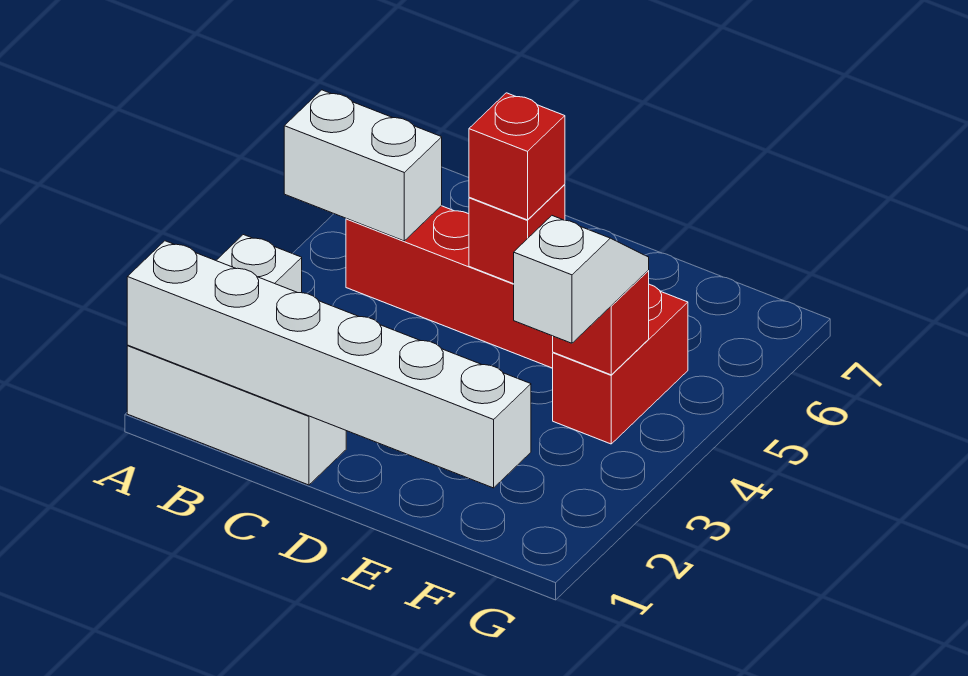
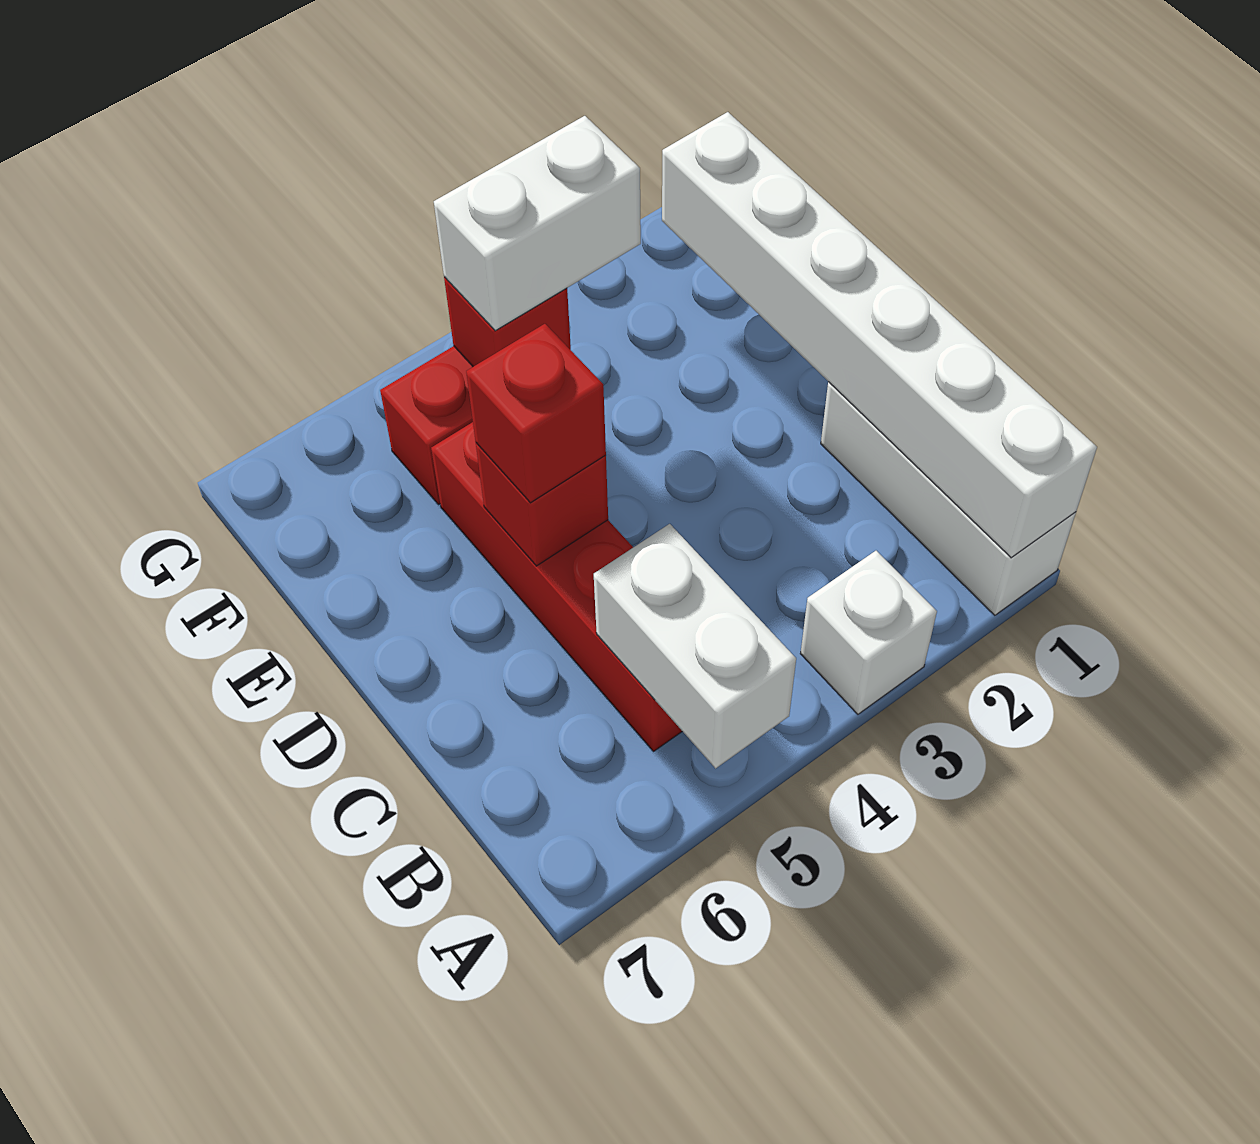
white 1x2 slope [514,216,649,343] -> white 1x2 brick [434,116,641,331]

